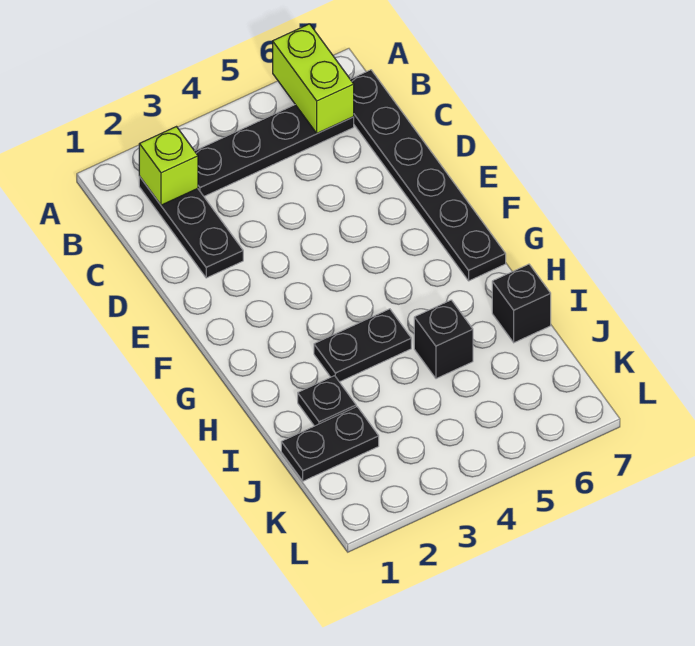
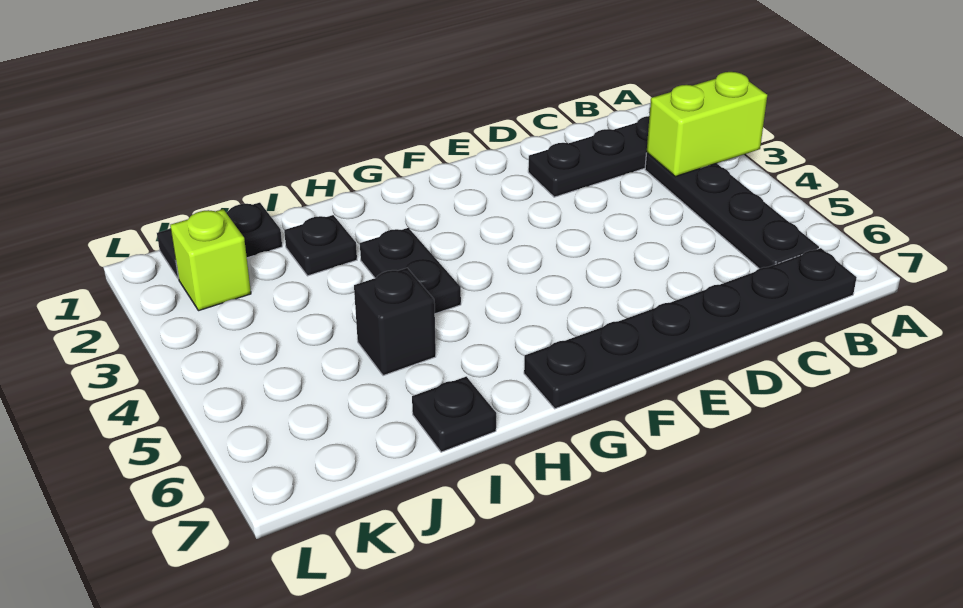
lime 1x2 brick [273,24,354,133] -> lime 1x2 brick moved to [647,72,767,177]
lime 1x1 brick [139,127,198,205] -> lime 1x1 brick moved to [170,209,251,311]
black 1x1 brick [492,264,551,343] -> black 1x1 plate [412,377,496,452]
black 1x2 plate [281,407,379,481] -> black 1x2 plate turned to [157,203,282,279]

